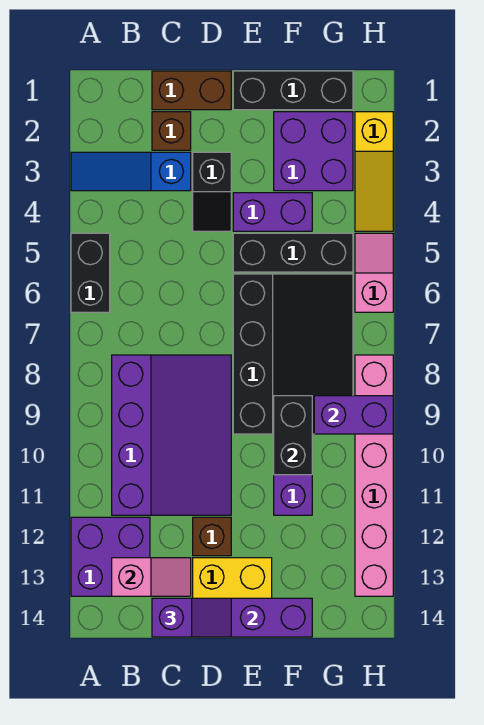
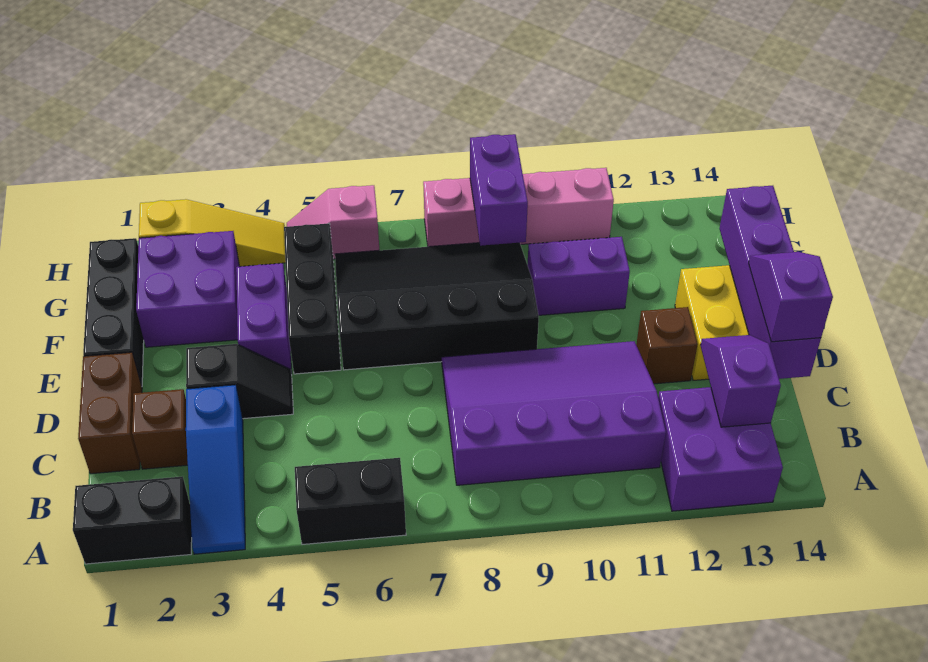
pink 1x2 slope [112,558,191,596] -> purple 1x2 slope [701,335,781,427]
black 1x2 brick [274,396,312,475] -> black 1x2 brick moved to [73,477,192,564]
pink 1x6 brick [355,355,393,596] -> pink 1x4 brick [423,168,614,247]

